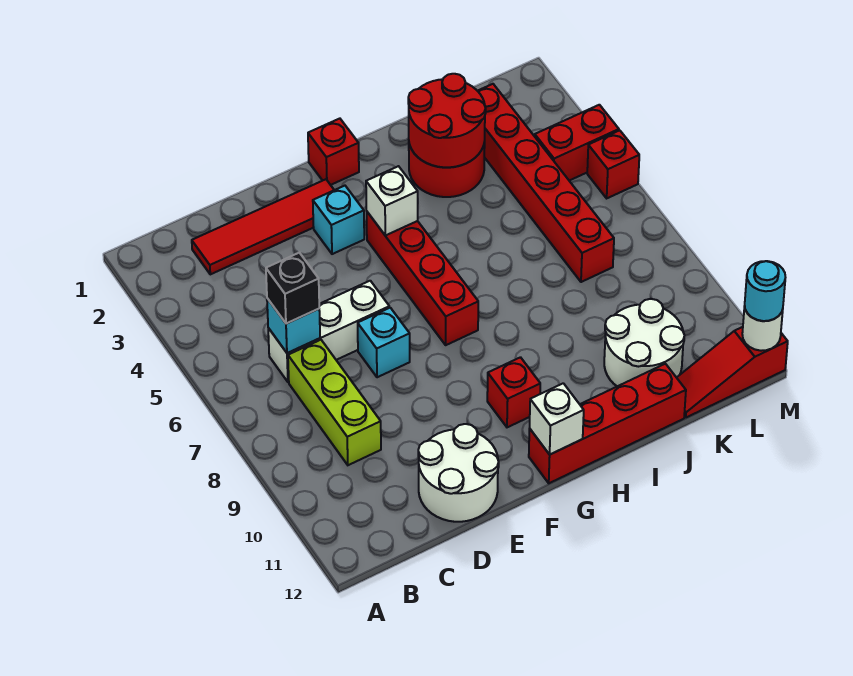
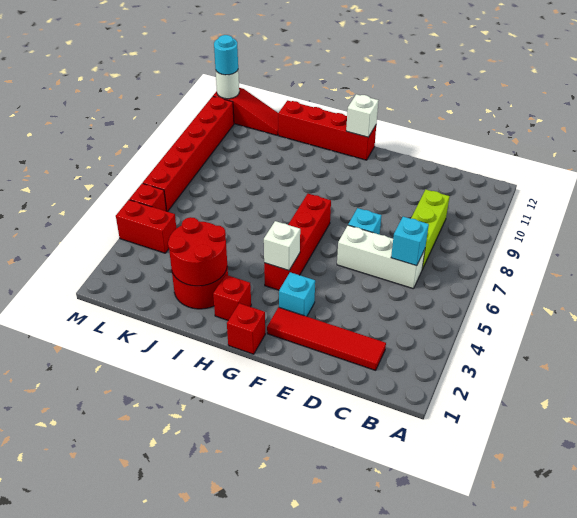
black 1x1 brick [266,253,319,324] -> none
white 2x2 round brick [418,424,499,522] -> none
red 1x1 brick [487,357,540,427] -> red 1x1 brick moved to [213,275,251,320]
white 2x2 round brick [604,299,685,386] -> none
red 1x6 brick [478,84,614,282] -> red 1x6 brick moved to [143,96,234,212]

